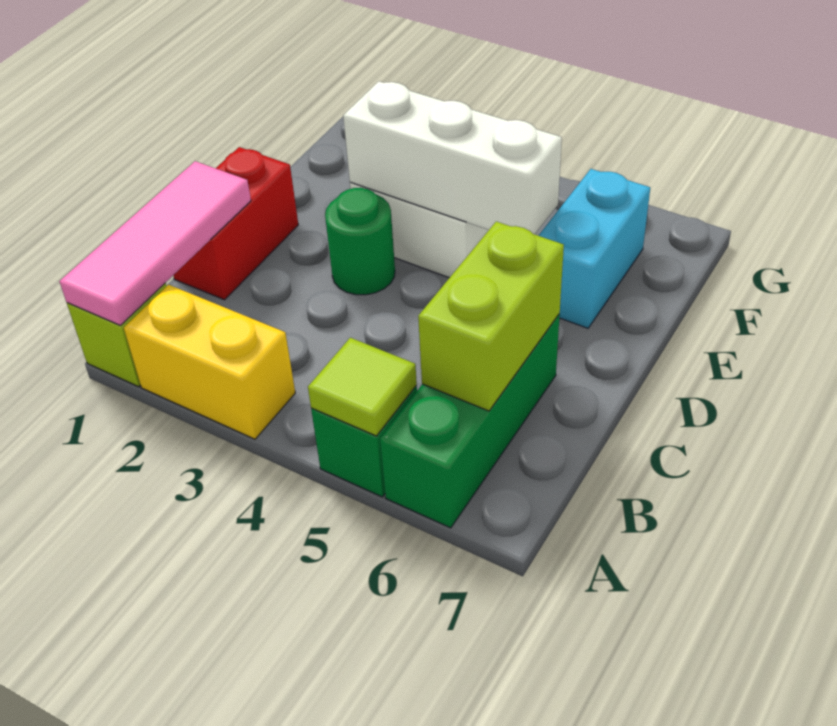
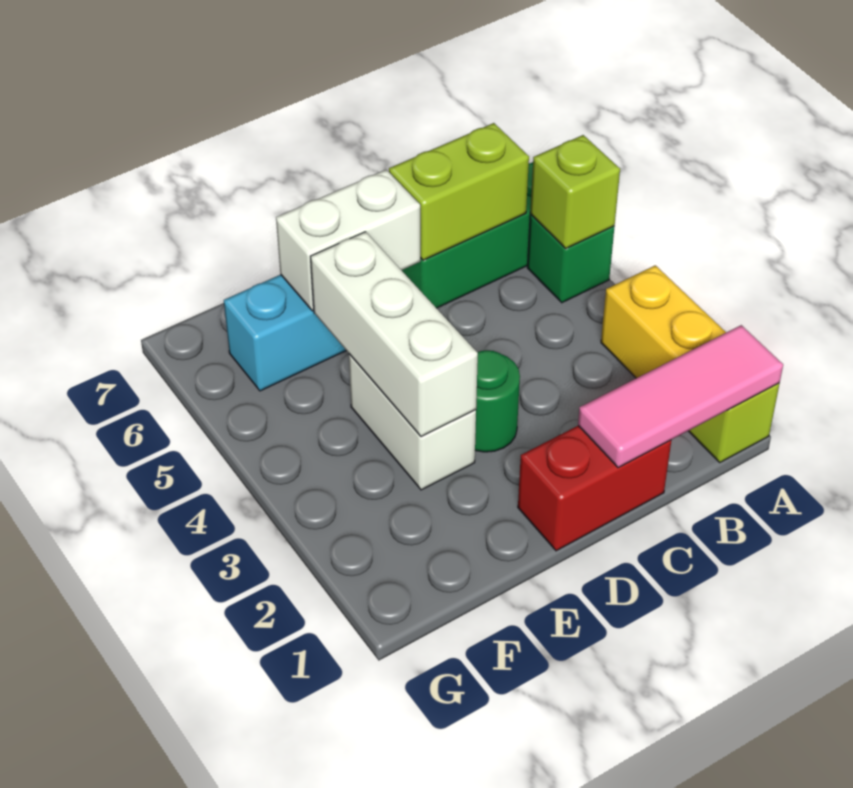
lime 1x1 tile [308,338,417,436] -> lime 1x1 brick [530,135,620,249]
none -> white 1x2 brick [276,170,420,311]

